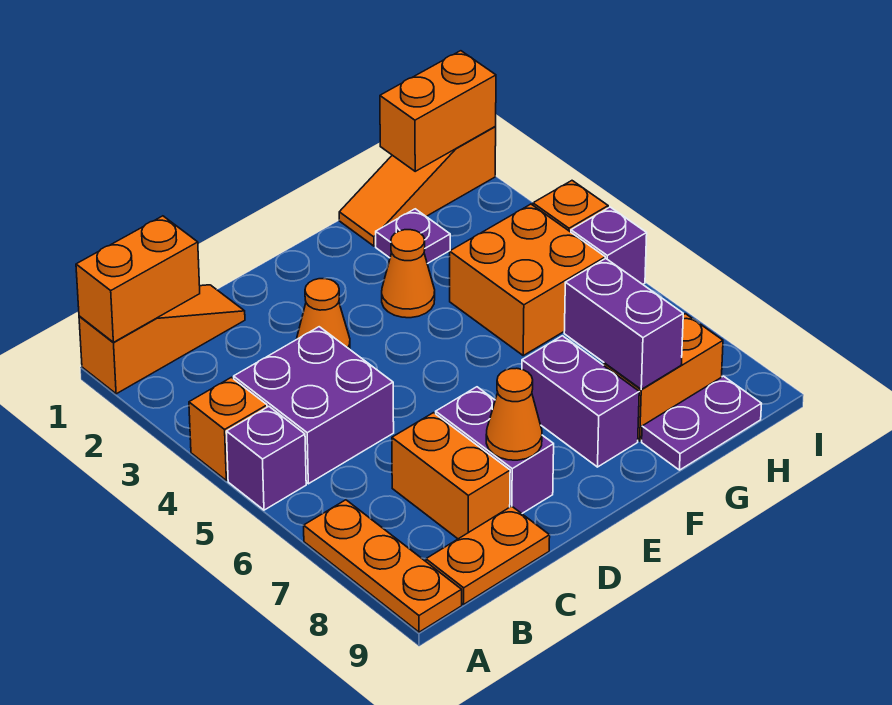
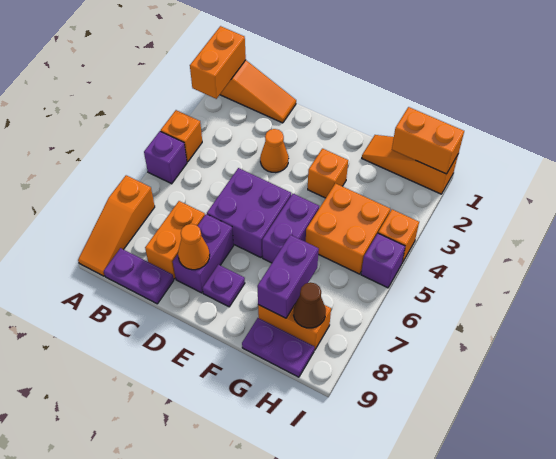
orange 1x2 brick [76,216,200,342] -> orange 1x2 brick turned to [190,26,246,99]
orange 1x3 plate [304,500,462,632] -> orange 1x3 slope [78,175,155,276]
purple 2x2 brick [234,327,394,484] -> purple 2x2 brick moved to [207,168,291,257]
orange 1x2 plate [426,506,550,604] -> purple 1x2 plate [104,248,174,304]
orange 1x1 cone [382,230,435,318] -> orange 1x1 brick [308,149,348,198]
purple 1x2 brick [522,336,639,467] -> purple 1x2 brick moved to [262,194,319,263]
purple 1x1 plate [376,209,450,264] -> purple 1x1 plate moved to [202,265,245,307]
none -> brown 1x1 cone [294,282,326,328]

